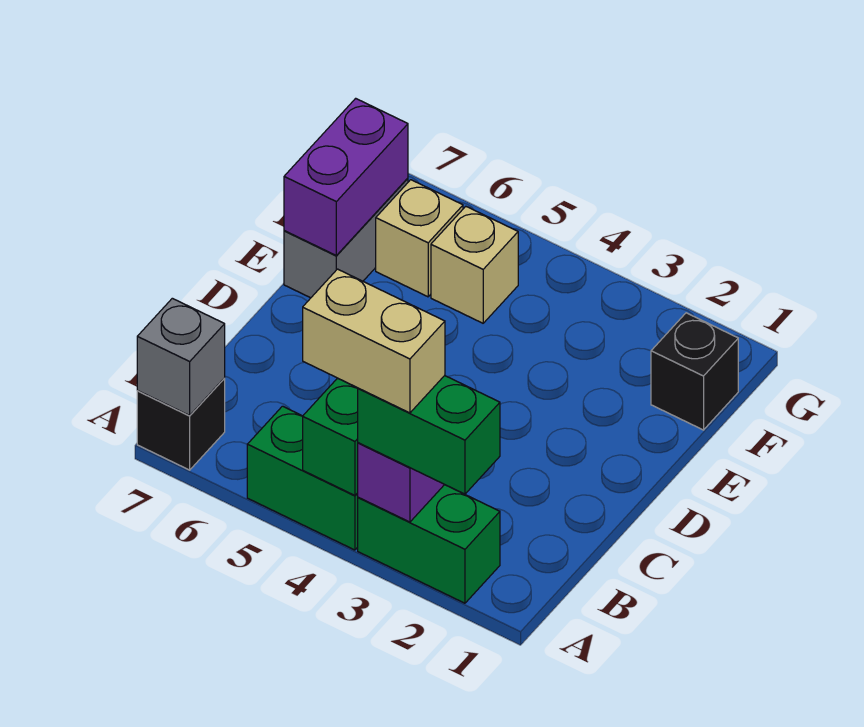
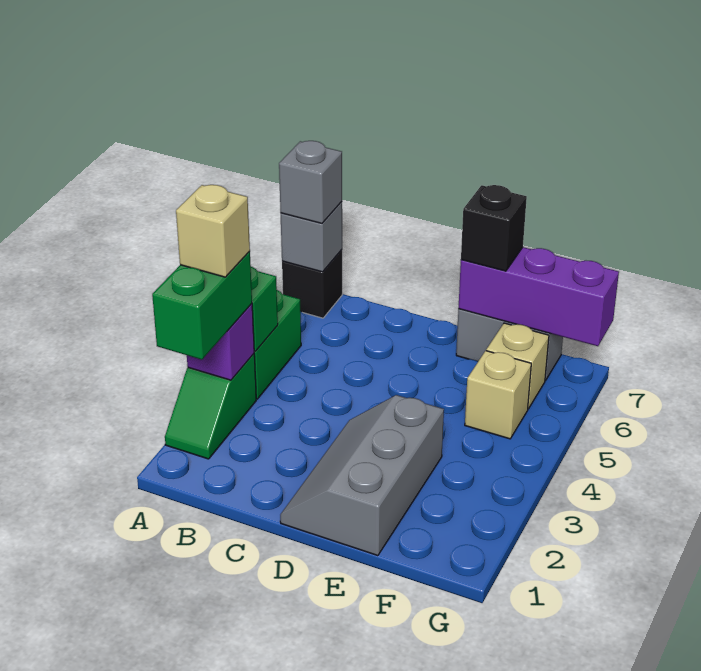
green 1x2 brick [358,485,500,603] -> green 1x2 slope [165,354,256,459]
tan 1x2 brick [303,269,445,413] -> tan 1x1 brick [176,185,250,277]
none -> grey 1x1 brick [279,141,342,223]
none -> grey 2x3 slope [280,395,444,556]
purple 1x2 brick [284,98,408,255] -> purple 1x3 brick [458,247,619,346]
black 1x1 brick [651,313,738,430] -> black 1x1 brick moved to [461,185,527,271]

